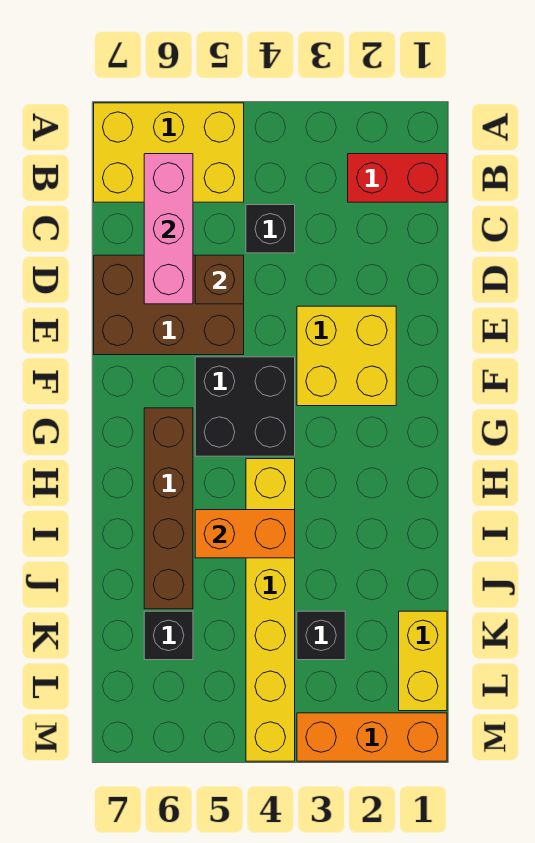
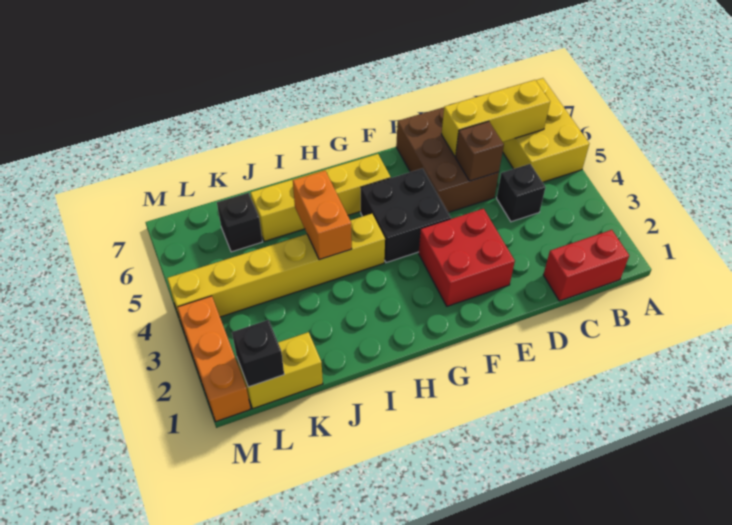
red 1x2 brick [348,154,447,202] -> red 1x2 brick turned to [543,230,629,301]
pink 1x3 brick [144,154,193,304] -> yellow 1x3 brick [441,80,550,157]
yellow 2x2 brick [297,306,396,406] -> red 2x2 brick [419,209,515,306]
brown 1x4 brick [144,408,193,609] -> yellow 1x4 brick [250,154,391,242]
black 1x1 brick [297,611,345,660] -> black 1x1 brick moved to [232,320,284,387]

